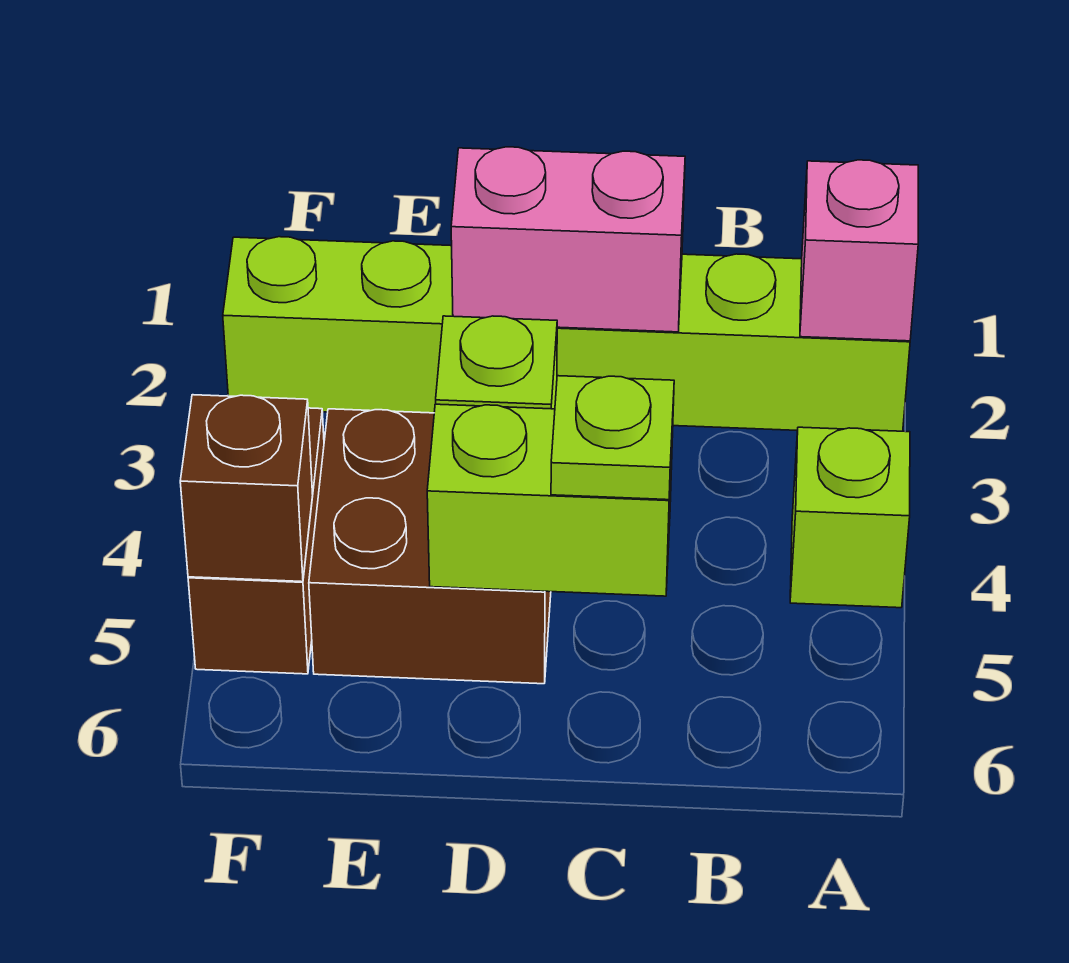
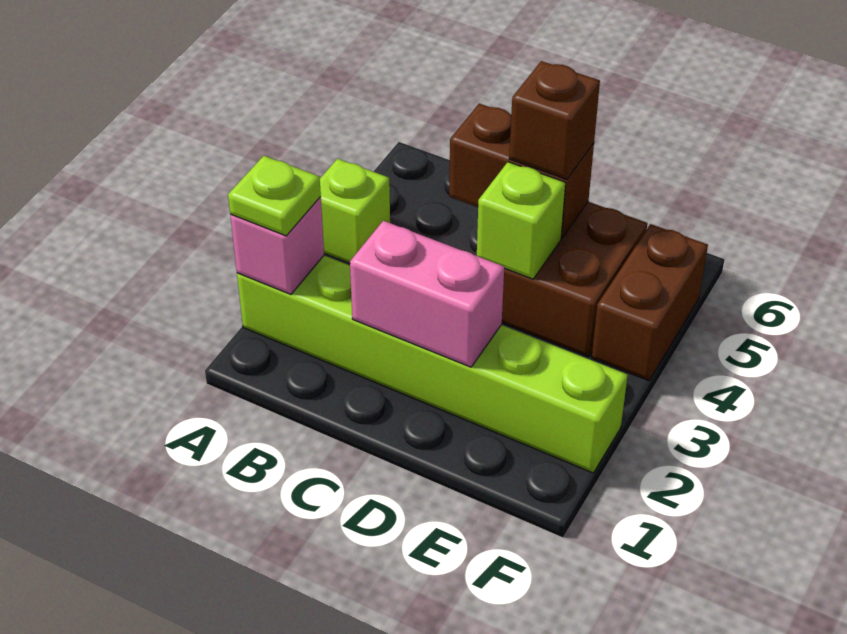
lime 1x2 brick [427,404,673,596] -> brown 1x2 brick [449,104,594,238]
lime 1x1 plate [551,376,674,500] -> lime 1x1 plate moved to [228,156,321,236]
brown 1x1 brick [180,395,313,582] -> brown 1x1 brick moved to [509,61,600,180]

